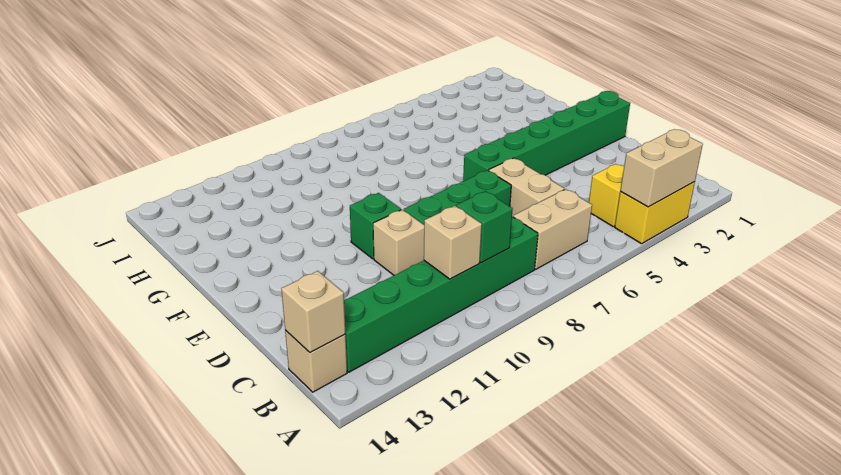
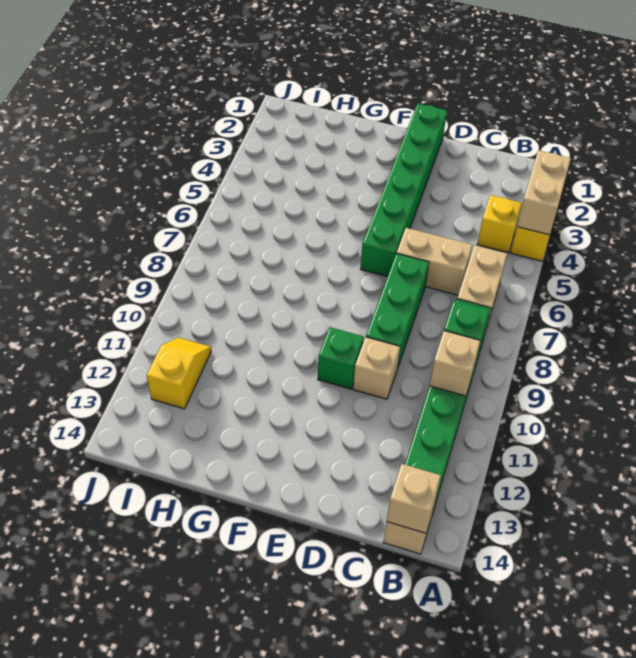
none -> yellow 1x2 slope [147,338,211,409]

